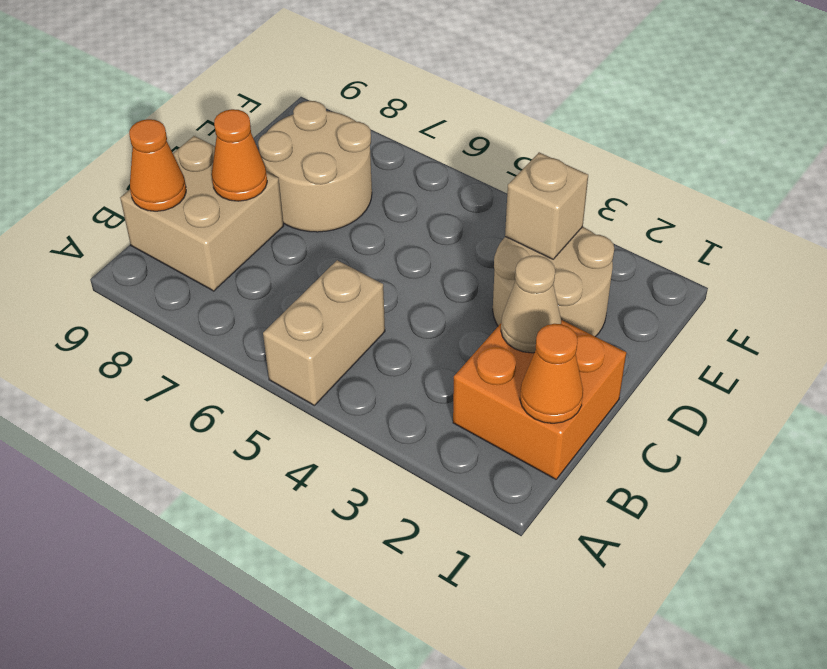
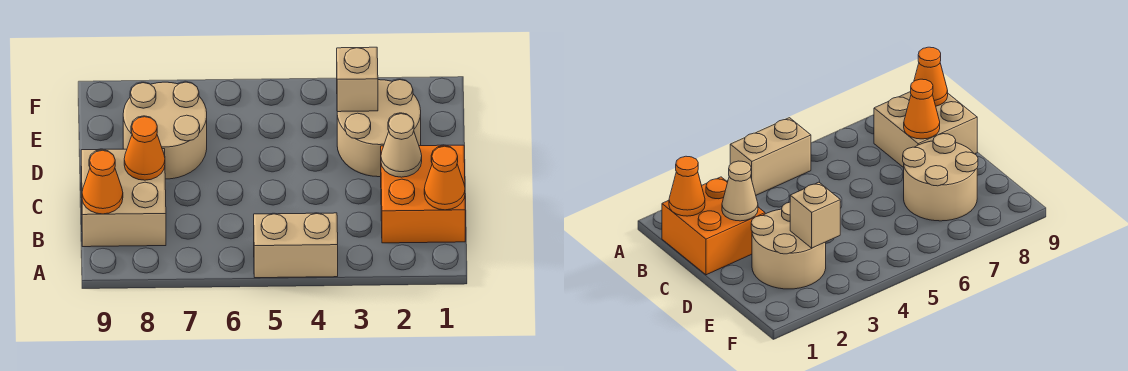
tan 1x2 brick [263,260,385,406] -> tan 1x2 brick turned to [254,213,338,278]

